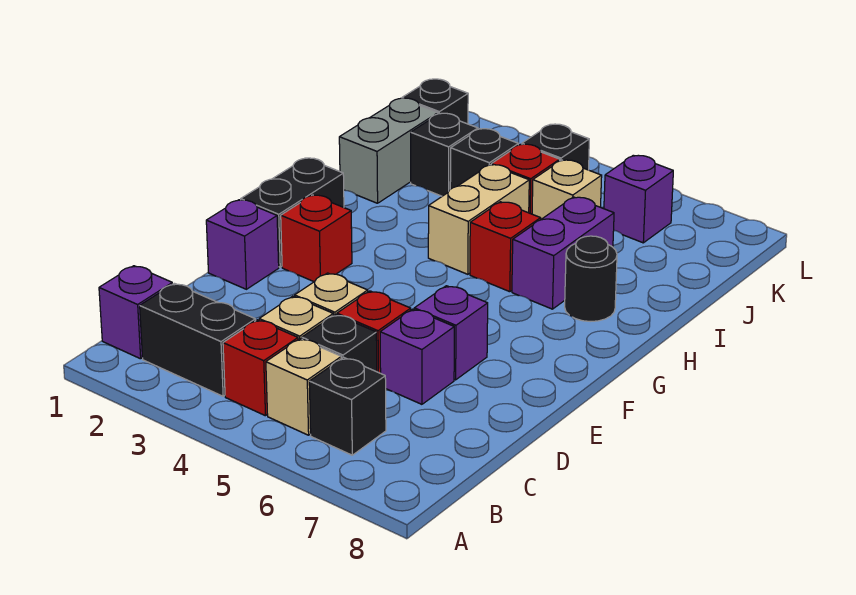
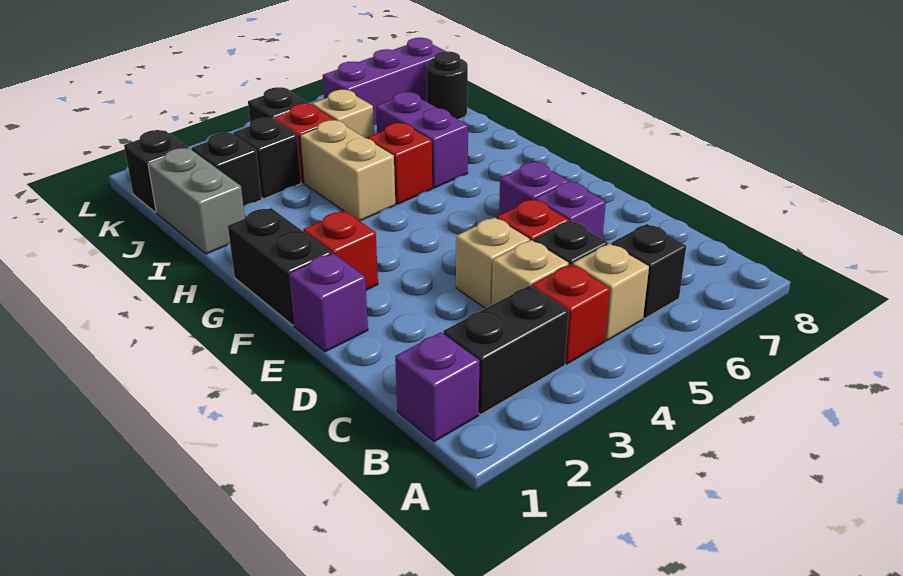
black 1x1 round brick [565,236,617,322] -> black 1x1 round brick moved to [427,51,468,119]
purple 1x1 brick [604,155,673,243] -> purple 1x3 brick [323,38,446,125]

